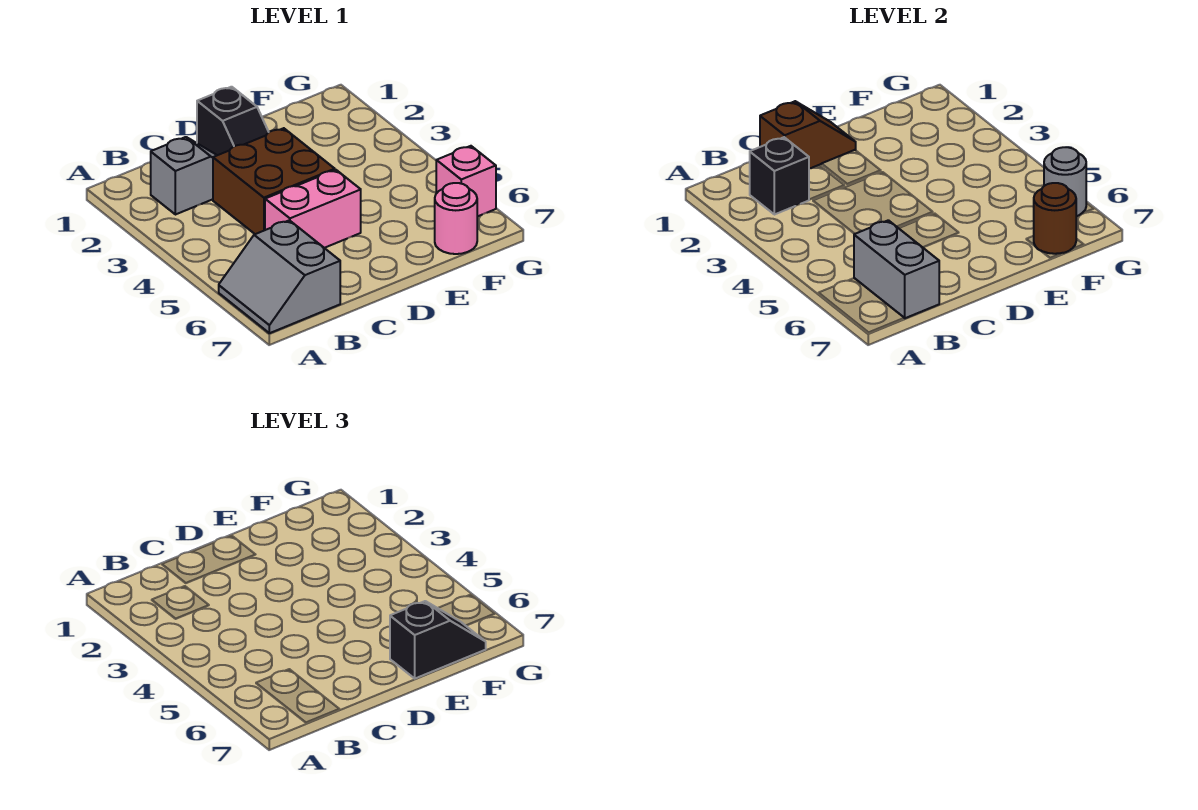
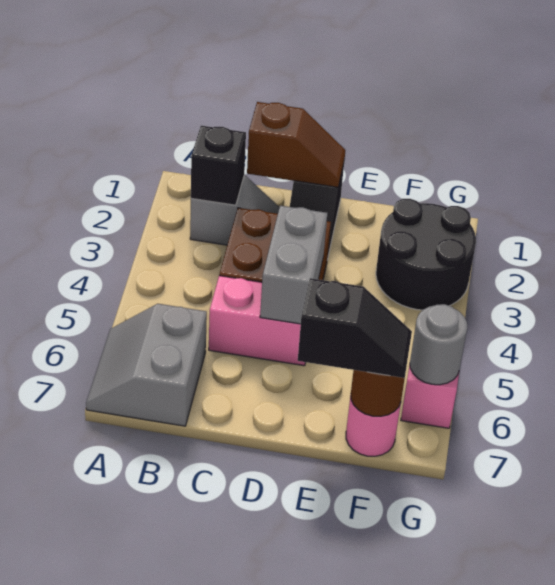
grey 1x2 brick [854,220,939,318] -> grey 1x2 brick moved to [260,206,327,324]
none -> black 2x2 round brick [376,199,476,310]

